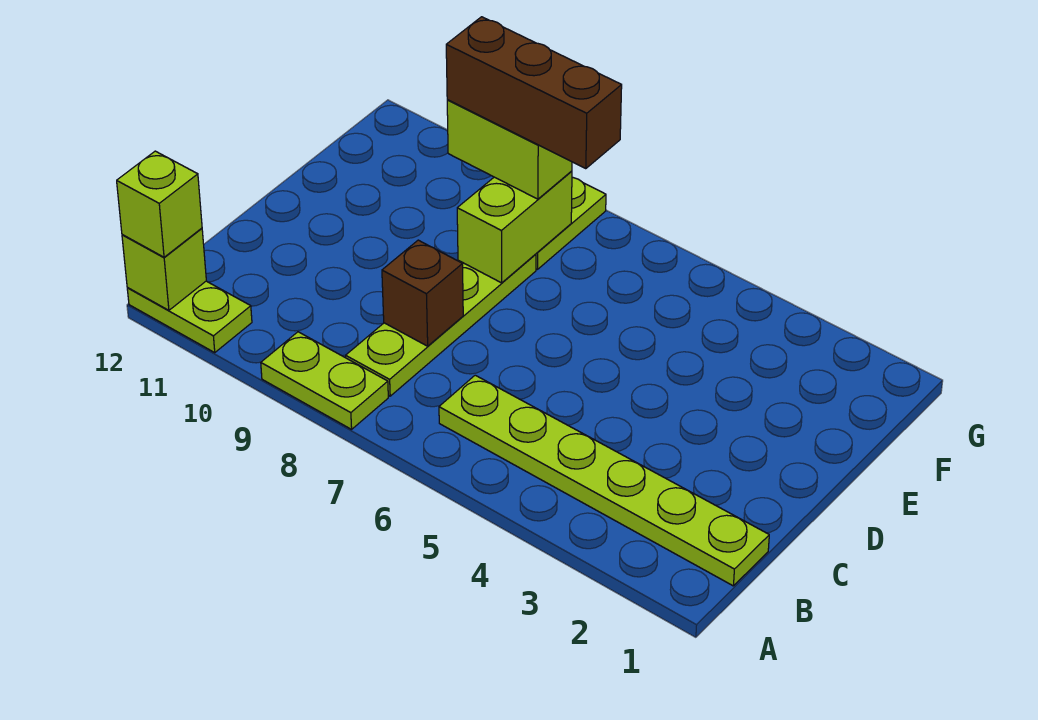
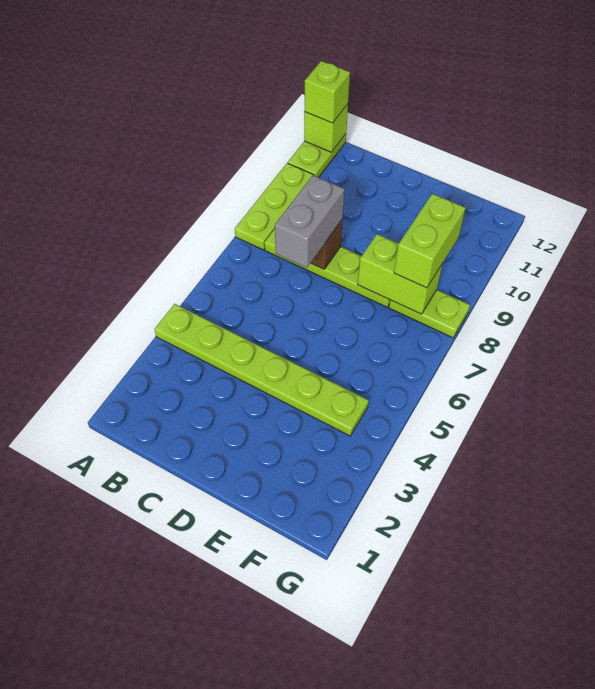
lime 1x2 plate [261,332,388,429] -> lime 1x3 plate [235,163,314,250]
lime 1x6 plate [439,375,769,586] -> lime 1x6 plate turned to [155,304,369,436]
none -> grey 1x2 brick [275,175,344,268]
brown 1x3 brick [446,17,622,169] -> none

